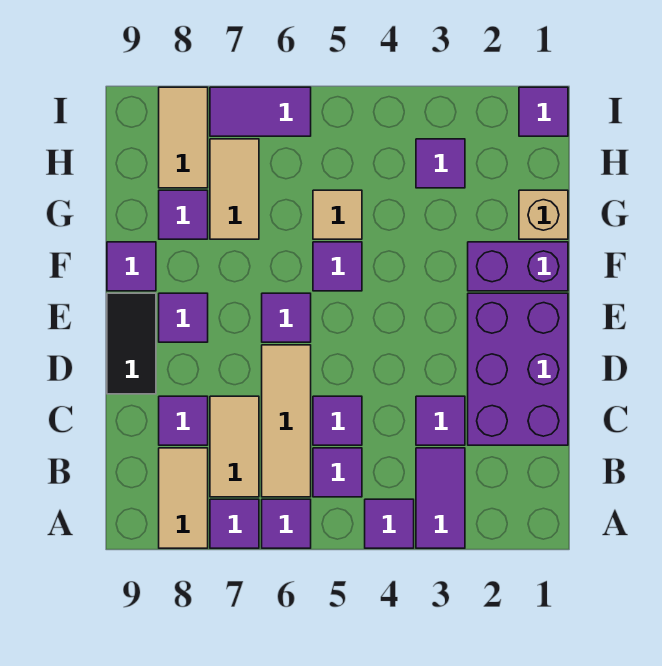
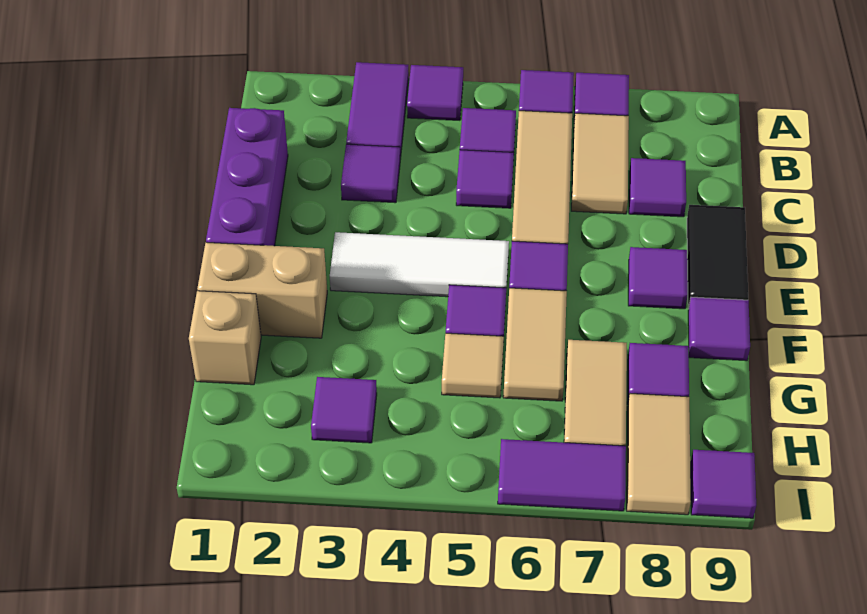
tan 1x2 tile [159,448,208,548] -> tan 1x2 tile moved to [503,288,567,401]
purple 2x3 brick [468,293,568,445] -> purple 1x3 brick [206,108,288,246]
none -> white 1x3 tile [330,232,509,297]
purple 1x2 brick [468,242,568,291] -> tan 1x2 brick [197,242,327,338]
purple 1x1 tile [519,87,568,136] -> purple 1x1 tile moved to [691,450,756,518]

